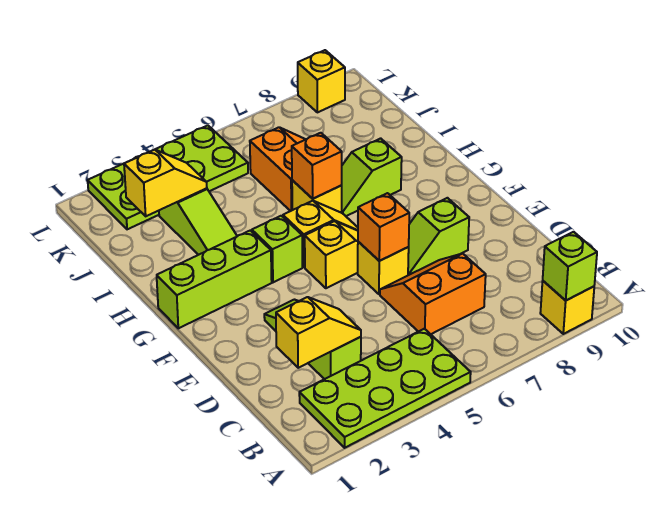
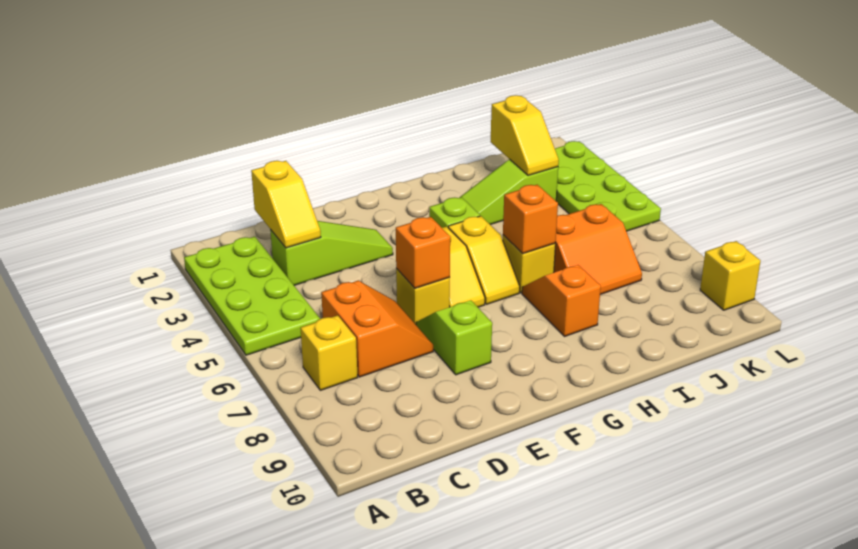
yellow 1x1 brick [540,281,594,334] -> yellow 1x1 brick moved to [301,315,358,390]
lime 1x1 brick [543,232,597,300] -> none
lime 1x3 brick [157,230,272,328] -> none
lime 1x2 slope [341,138,402,216] -> orange 1x2 slope [522,265,601,337]

